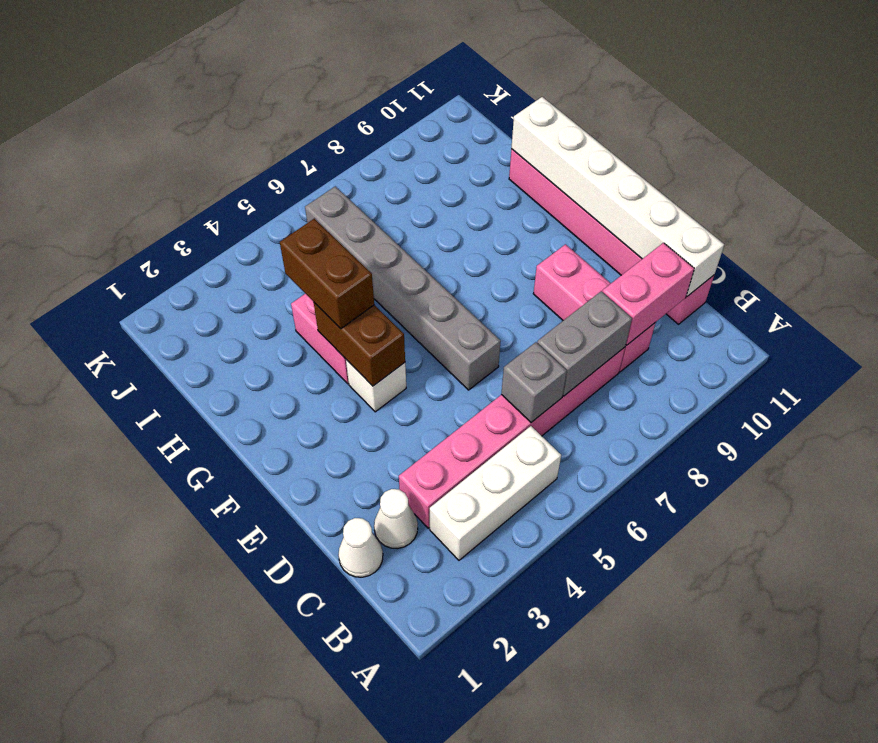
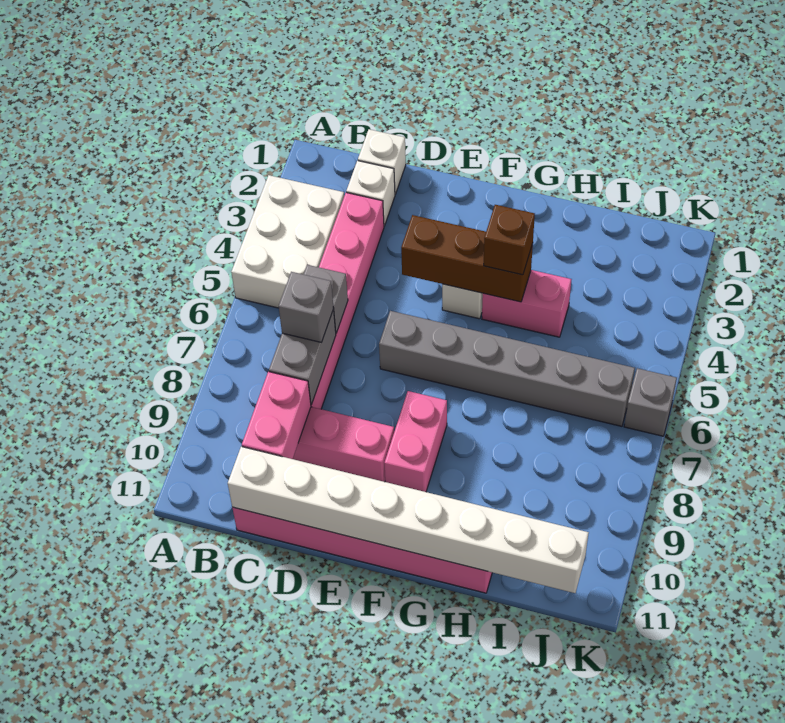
white 1x3 brick [430,426,561,560] -> white 2x3 brick [231,175,344,308]
white 1x1 cone [338,518,383,577] -> white 1x1 brick [358,129,406,194]
white 1x1 cone [374,489,418,549] -> white 1x1 brick [346,161,395,226]
none -> grey 1x1 brick [279,272,334,343]
white 1x6 brick [511,97,724,296] -> white 1x8 brick [228,447,589,593]
brown 1x2 brick [314,303,405,386] -> brown 1x3 brick [401,215,533,302]
none -> pink 1x2 brick [384,391,447,492]
brown 1x2 brick [280,219,374,329] -> brown 1x1 brick [484,205,535,275]
none -> grey 1x1 brick [624,368,677,436]

